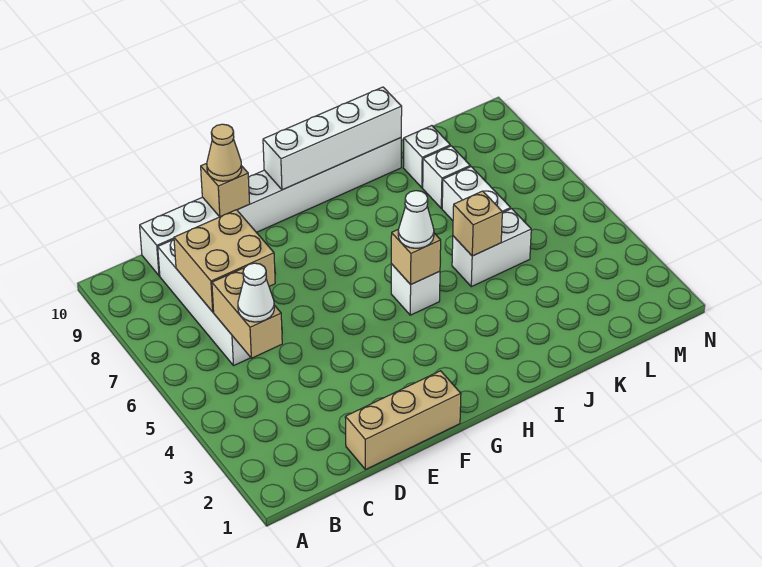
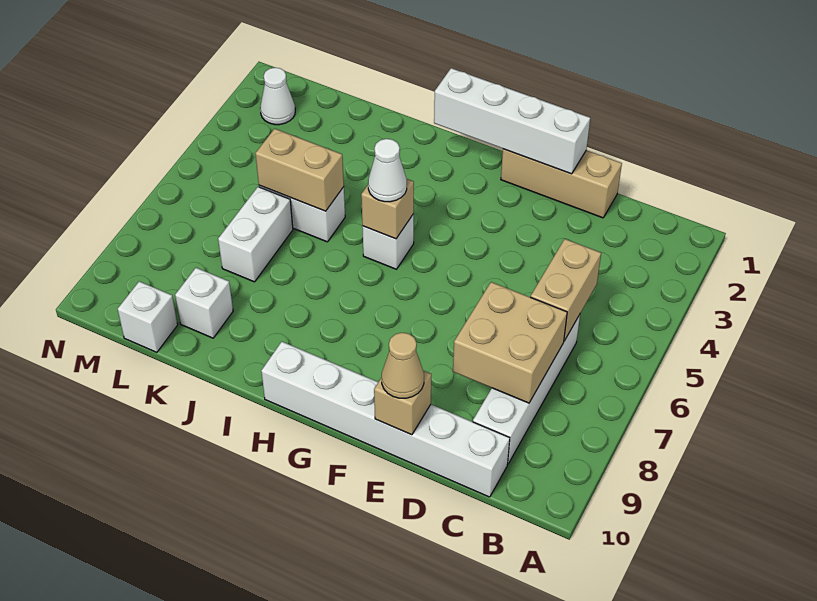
white 1x1 cone [238,263,274,322] -> white 1x1 cone moved to [260,68,295,125]
white 1x8 brick [140,138,401,276] -> white 1x6 brick [261,342,510,497]
white 1x4 brick [263,87,402,190] -> white 1x4 brick moved to [434,68,590,174]
tan 1x1 brick [453,191,502,256] -> tan 1x2 brick [255,129,344,211]
white 1x1 brick [423,146,470,208] -> white 1x1 brick moved to [118,281,178,352]

